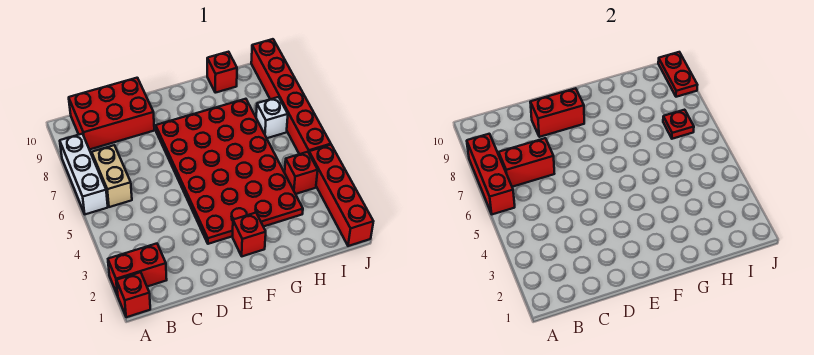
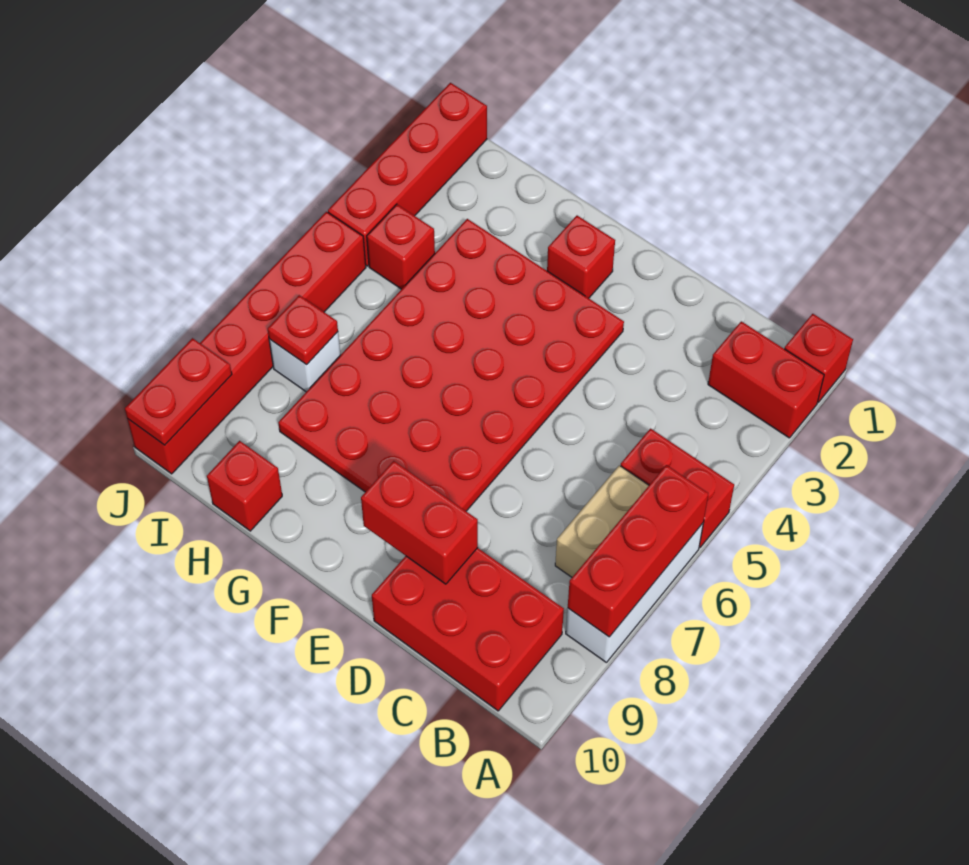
red 1x2 brick [499,138,554,187] -> red 1x2 brick moved to [621,429,734,547]

